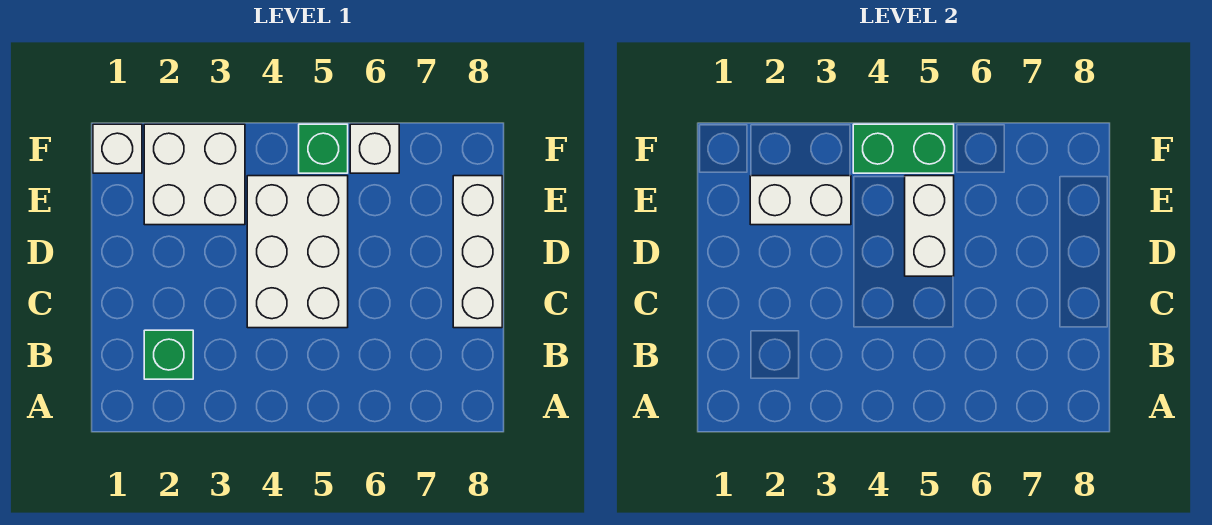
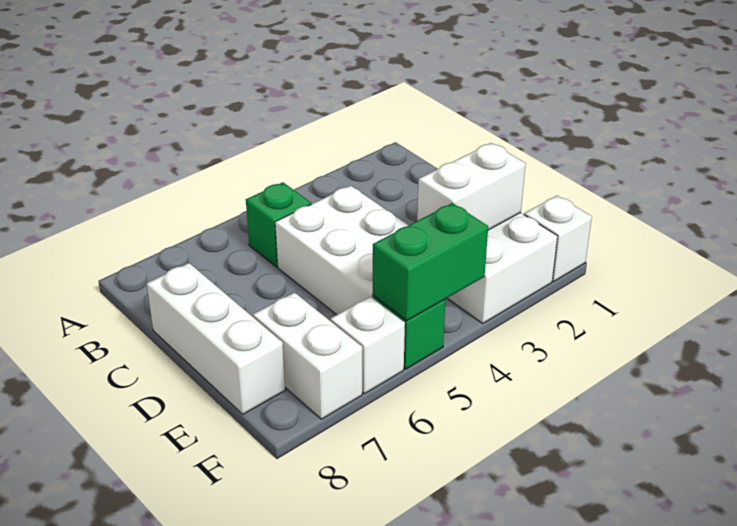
green 1x1 brick [144,330,193,379] -> green 1x1 brick moved to [246,182,311,267]
white 1x2 brick [905,176,954,276] -> white 1x2 brick moved to [253,293,362,419]

